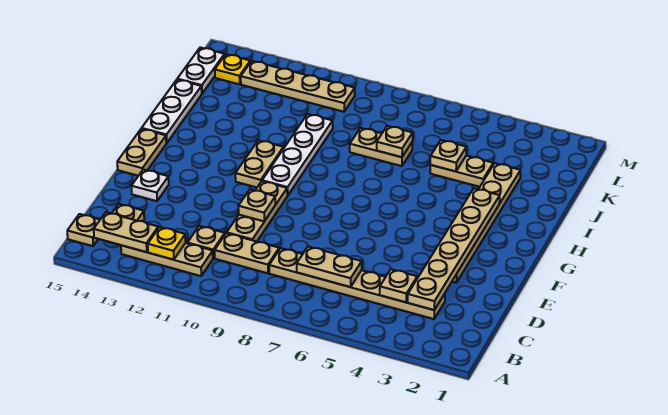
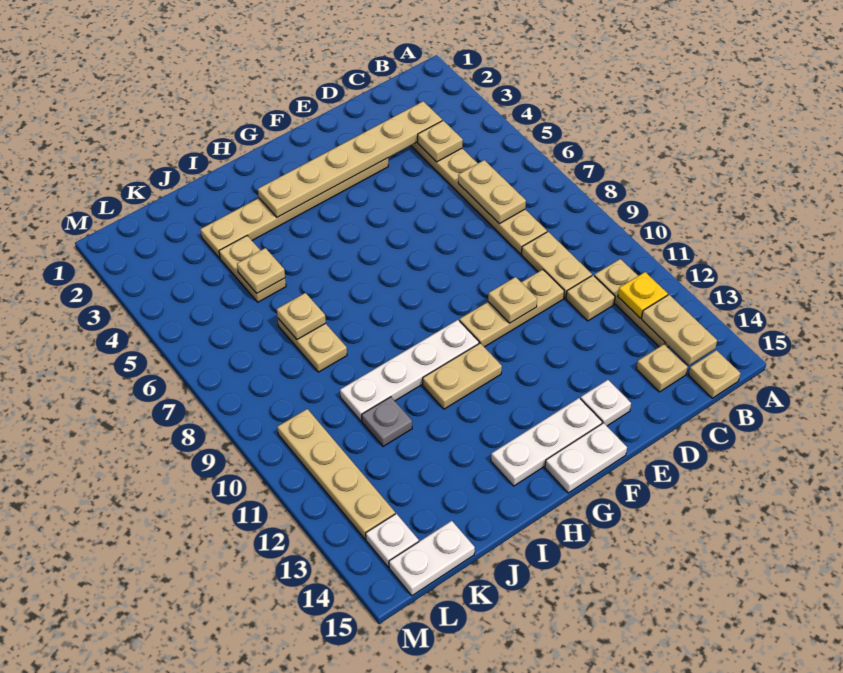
tan 1x2 plate [117,129,166,176] -> white 1x2 plate [545,423,627,493]
white 1x3 plate [142,80,202,143] -> white 1x3 plate moved to [491,398,602,486]
none -> grey 1x1 plate [362,397,412,446]
yellow 1x1 plate [215,54,250,84] -> white 1x1 plate [366,514,419,567]

